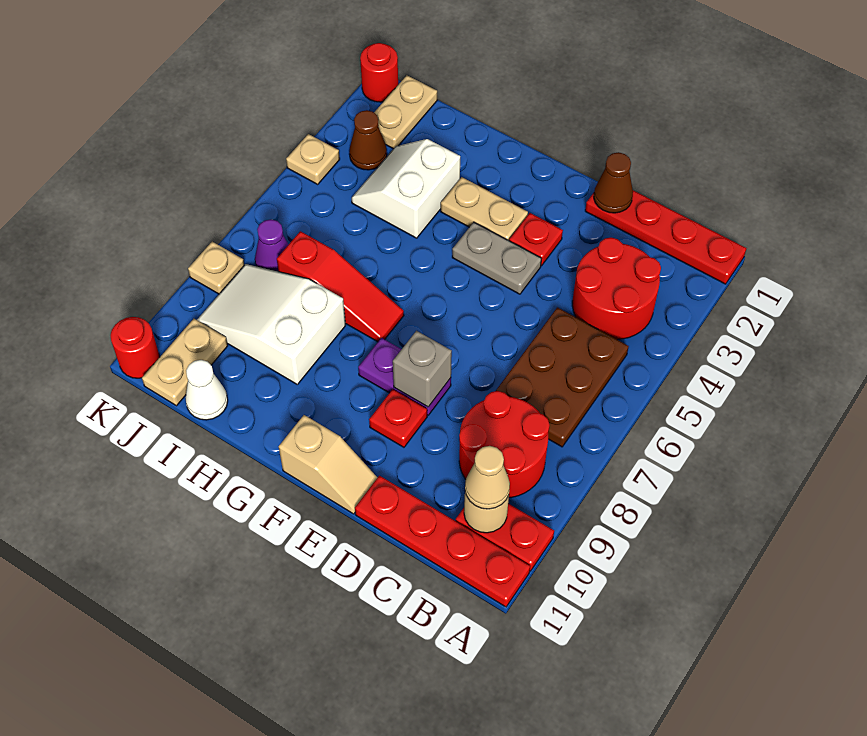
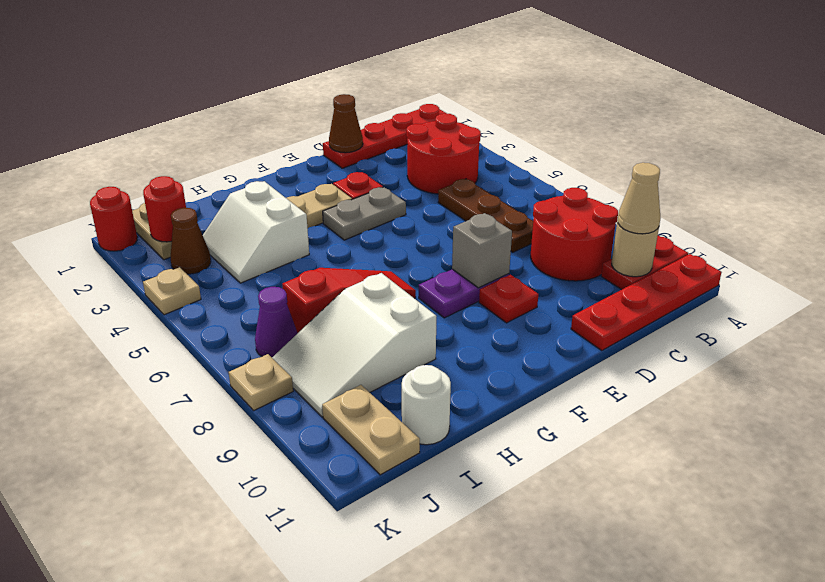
brown 2x3 plate [496,307,629,447] -> brown 1x3 plate [438,179,533,252]
tan 1x2 slope [279,415,378,514] -> none
white 1x1 cone [185,360,228,420] -> white 1x1 round brick [402,365,451,445]
red 1x1 round brick [111,317,160,378] -> red 1x1 round brick moved to [143,176,186,242]

